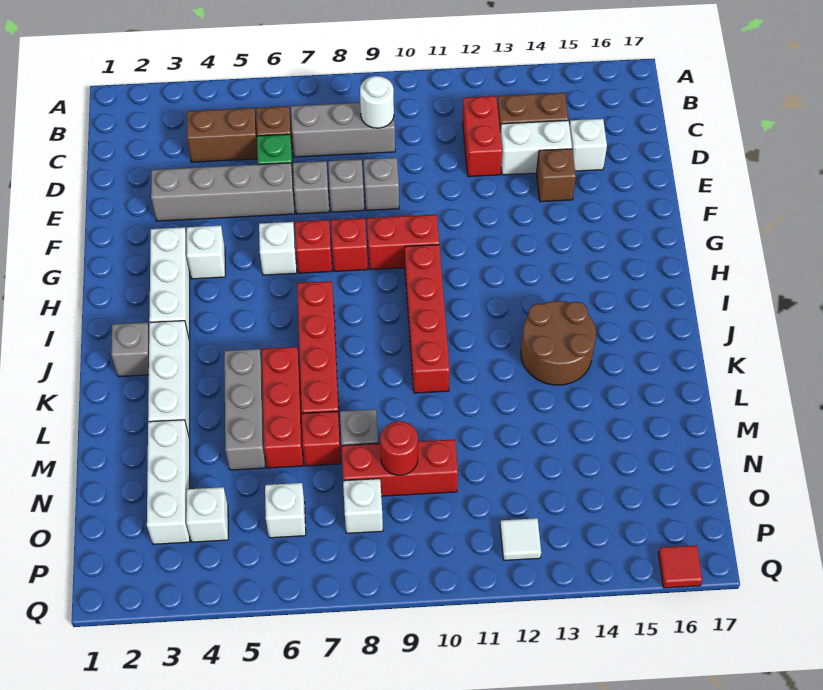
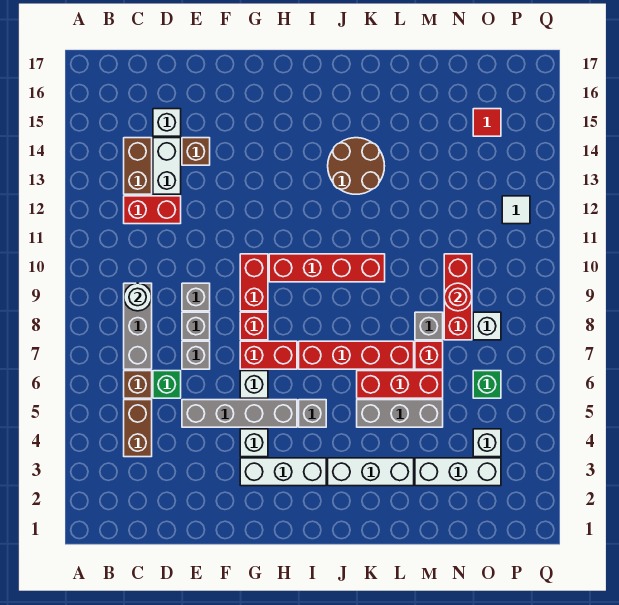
grey 1x4 brick [151,163,295,221] -> grey 1x4 brick turned to [182,400,297,427]
red 1x1 brick [295,220,332,273] -> red 1x2 brick [240,341,297,369]
grey 1x1 brick [111,323,149,377] -> grey 1x1 brick moved to [299,400,326,427]
white 1x1 brick [265,483,306,538] -> green 1x1 brick [473,371,501,398]
red 1x1 tile [658,545,702,588] -> red 1x1 tile moved to [473,109,501,136]

